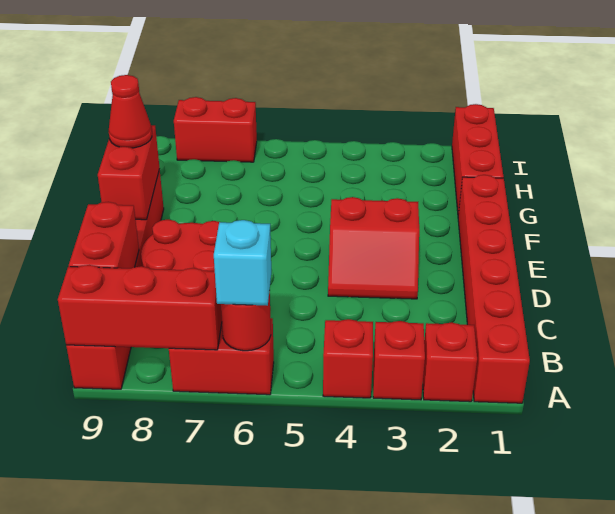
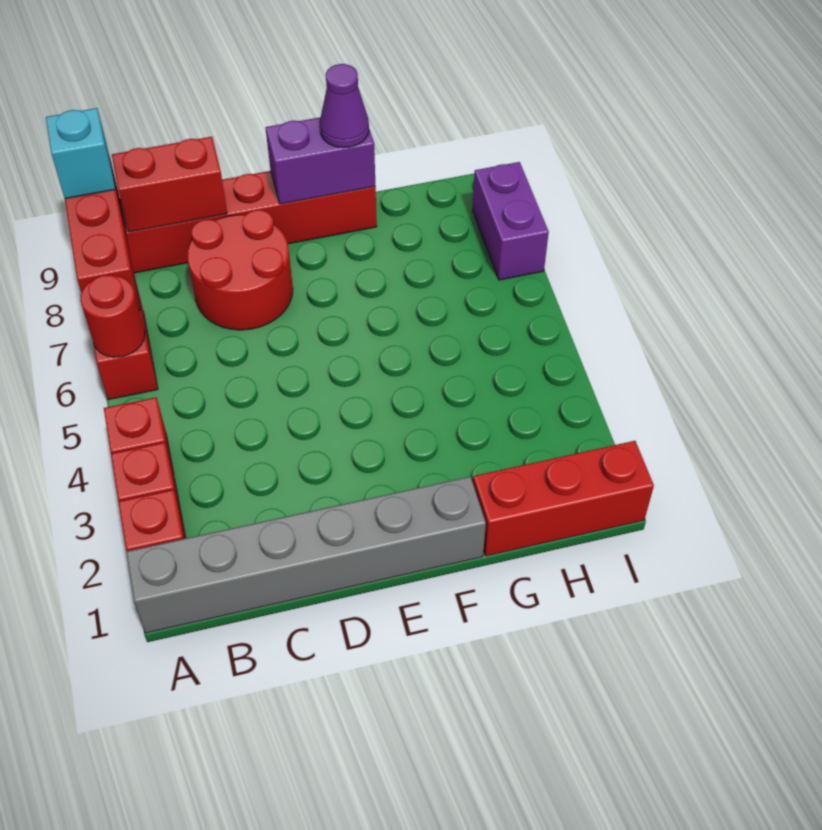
red 1x6 brick [458,175,530,403] -> grey 1x6 brick [126,477,486,633]
cyan 1x1 brick [214,220,271,306] -> cyan 1x1 brick moved to [46,108,115,199]
red 2x2 slope [328,197,419,299] -> none
red 1x2 brick [98,125,160,220] -> purple 1x2 brick [265,117,375,204]
red 1x1 cone [109,75,152,148] -> purple 1x1 cone [320,64,369,148]
red 1x2 brick [174,97,257,162] -> purple 1x2 brick [473,162,549,280]

